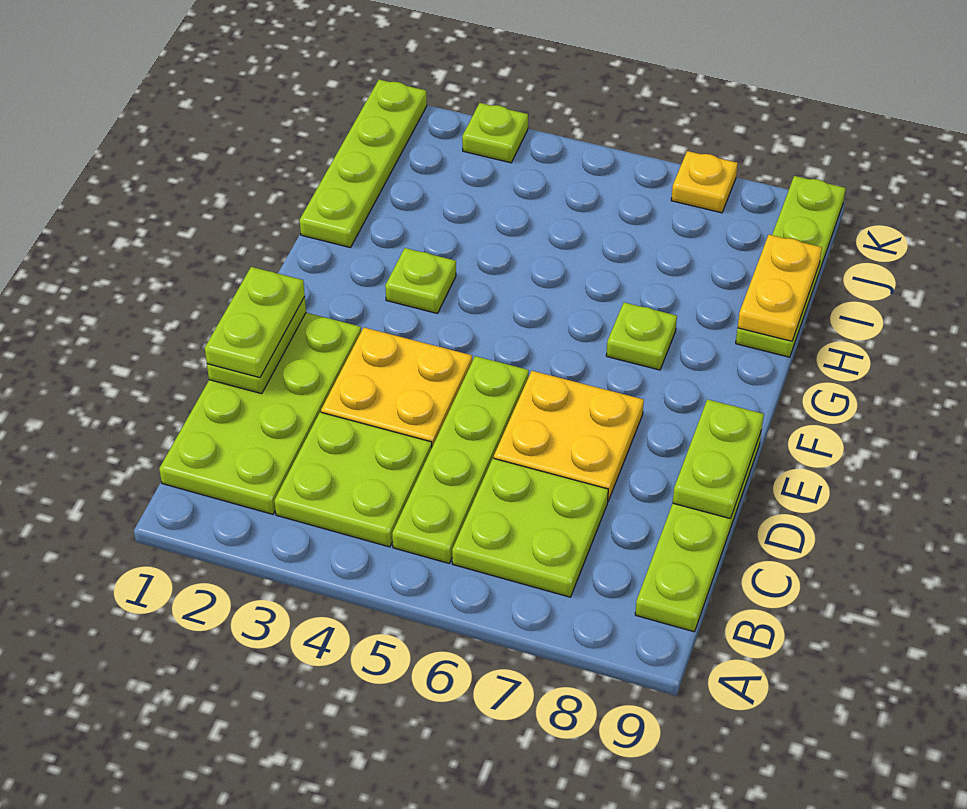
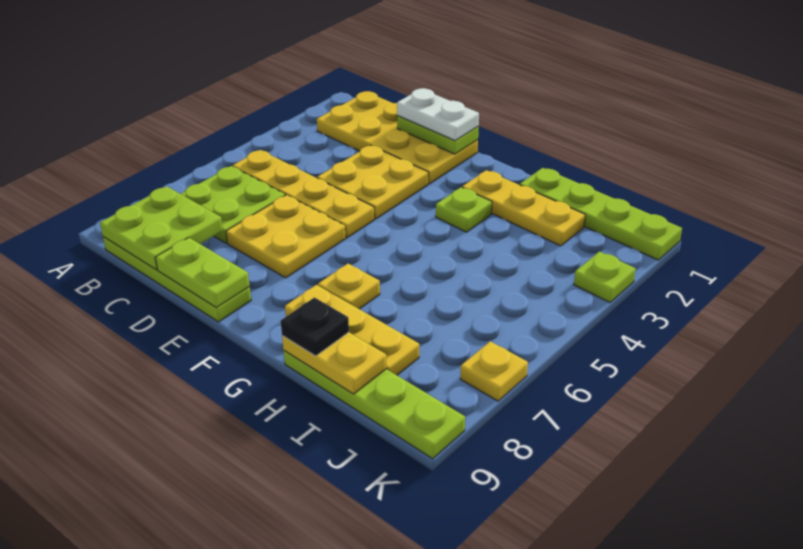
lime 2x4 plate [159,313,361,514] -> yellow 2x4 plate [317,91,478,184]
lime 2x2 plate [274,412,432,547] -> lime 2x2 plate moved to [100,186,223,270]
lime 1x4 plate [392,356,529,563] -> yellow 1x4 plate [233,150,374,238]
lime 1x2 plate [205,267,305,378] -> white 1x2 plate [397,88,479,141]
none -> yellow 1x3 plate [462,170,585,246]
lime 1x1 plate [606,302,677,370] -> yellow 1x1 plate [318,264,380,309]
none -> yellow 1x3 plate [285,285,419,375]
none -> black 1x1 plate [281,297,349,356]

